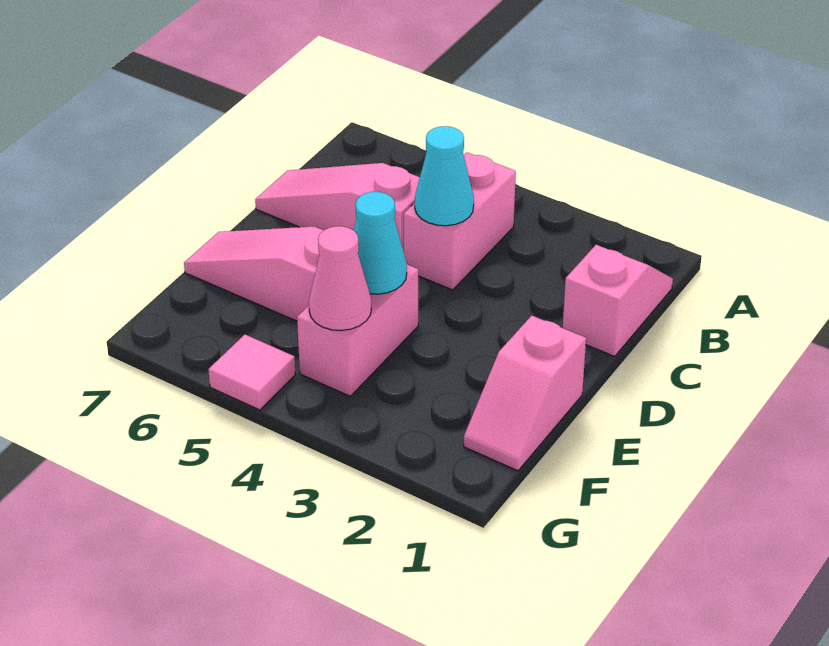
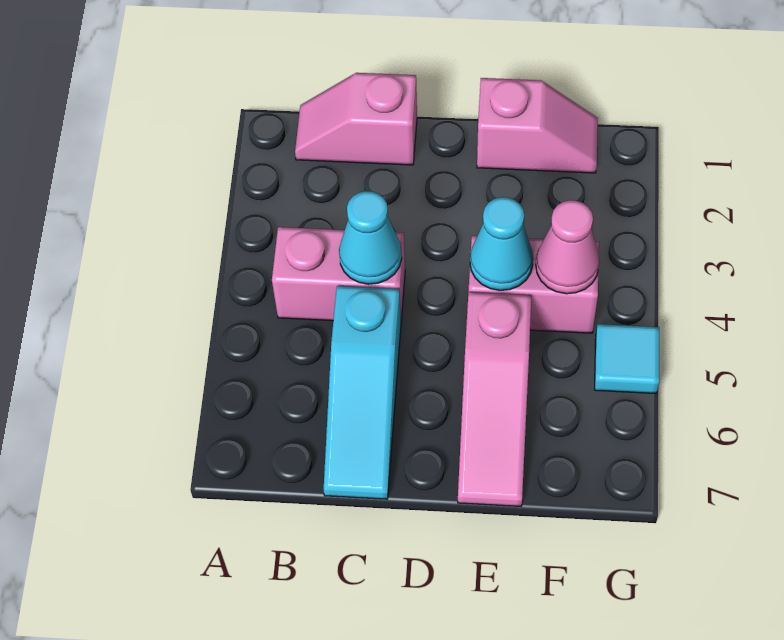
pink 1x3 slope [255,163,420,251] -> cyan 1x3 slope [324,286,401,499]
pink 1x1 tile [208,335,295,410] -> cyan 1x1 tile [595,324,659,394]

